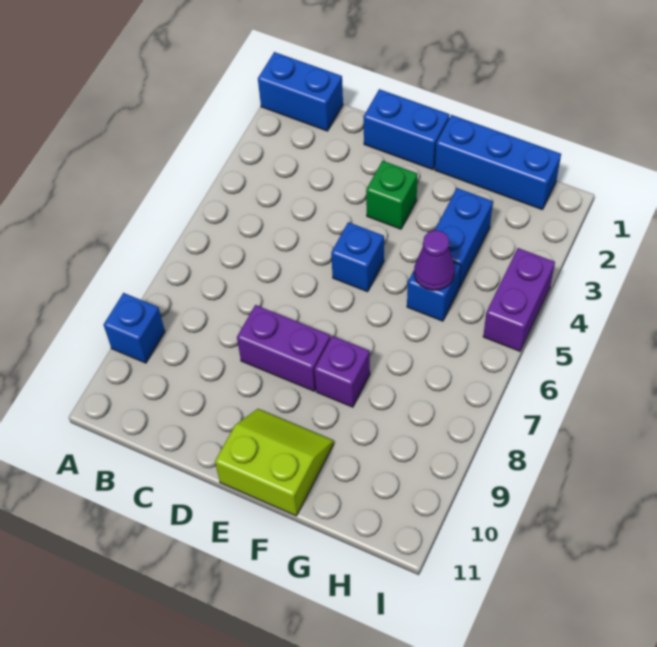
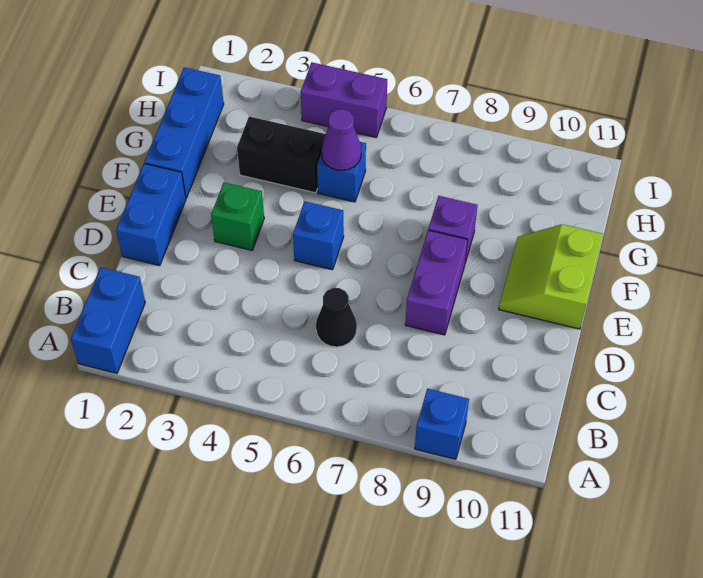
none -> black 1x1 cone [316,288,357,347]
blue 1x2 brick [435,188,493,288] -> black 1x2 brick [237,117,326,193]

